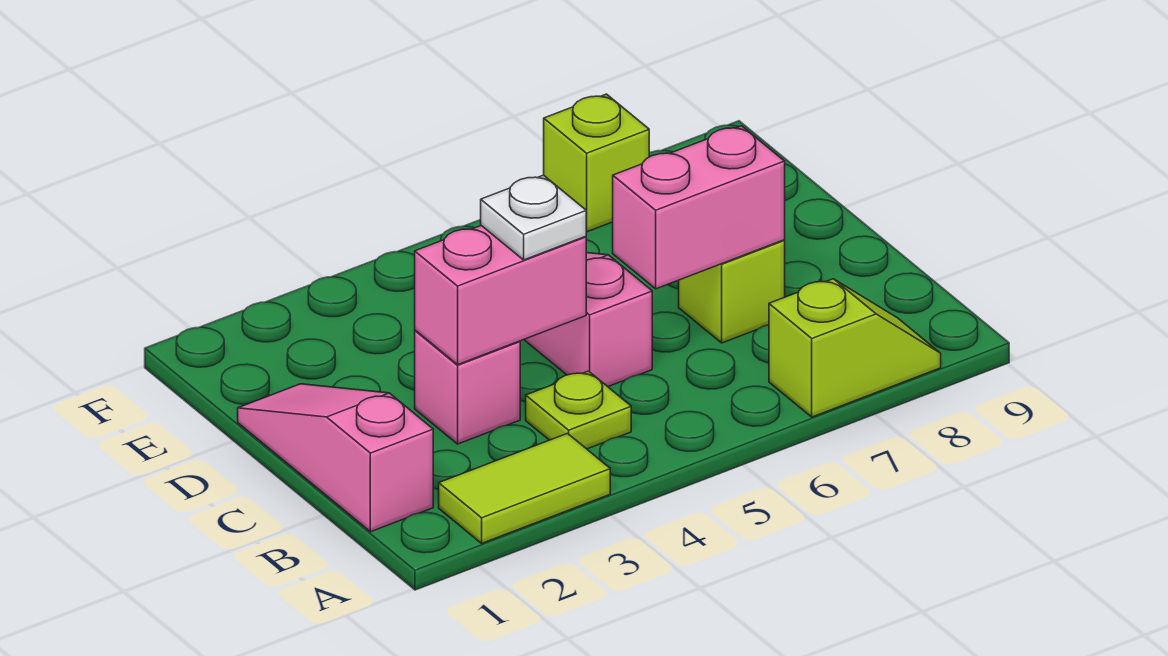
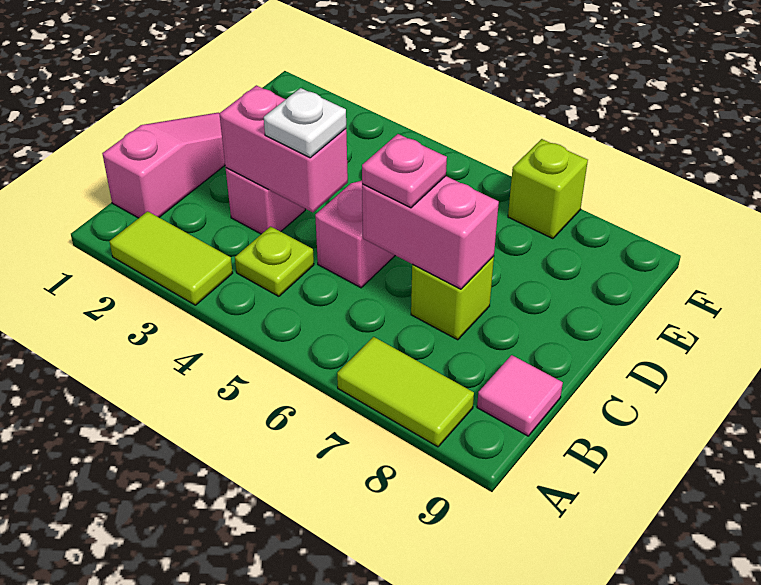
lime 1x2 slope [769,279,941,417] -> lime 1x2 tile [337,337,474,447]
none -> pink 1x1 tile [477,355,563,436]
none -> pink 1x1 plate [362,134,447,208]

